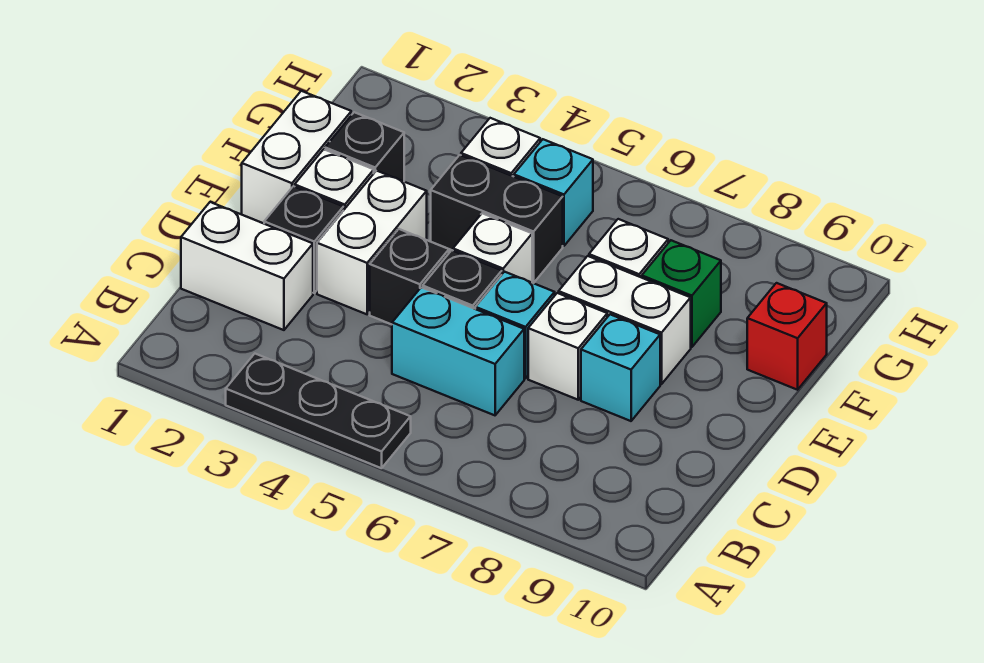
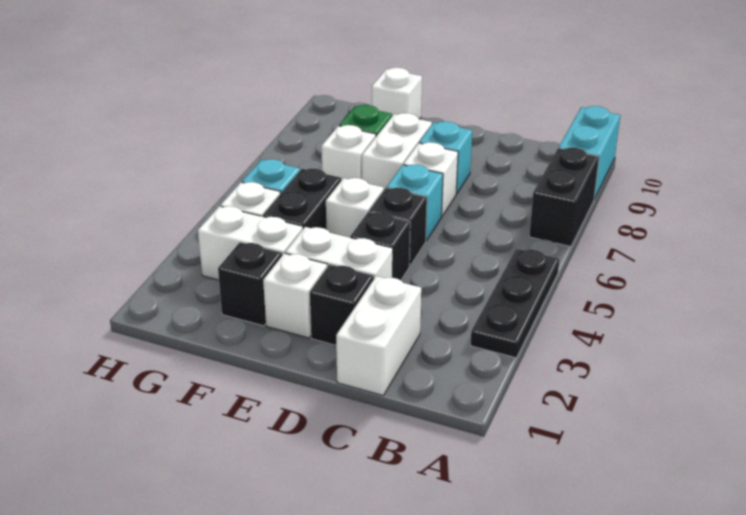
none -> black 1x2 brick [529,148,599,247]
cyan 1x2 brick [392,287,524,415] -> cyan 1x2 brick moved to [559,106,620,199]
white 1x2 brick [242,91,351,224] -> white 1x2 brick moved to [198,206,303,280]
red 1x1 brick [747,283,827,390] -> white 1x1 brick [372,68,422,119]

